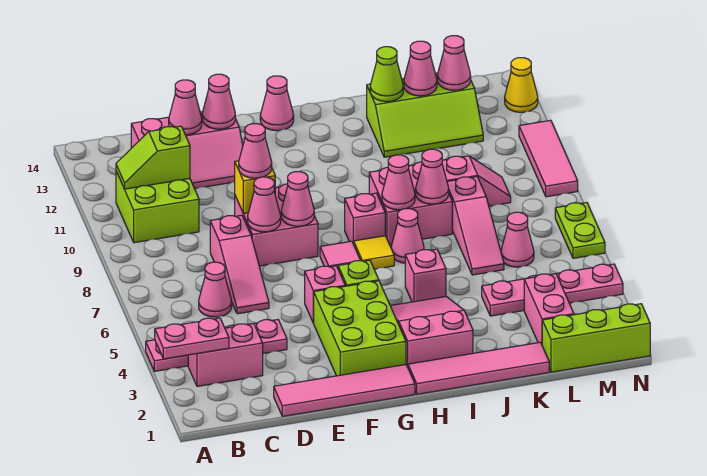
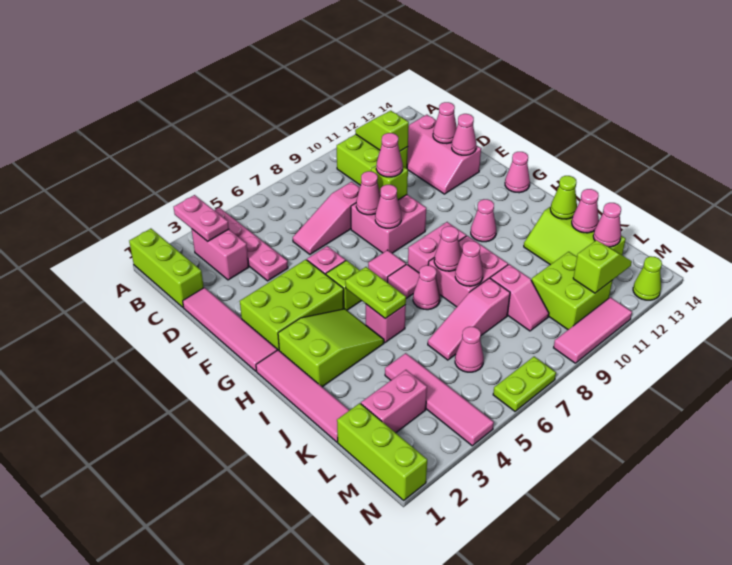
none -> lime 1x3 brick [129,229,204,307]
pink 1x1 cone [199,262,232,317] -> pink 1x1 cone moved to [471,199,496,242]
yellow 1x1 brick [235,161,275,214] -> lime 1x1 brick [371,166,408,200]
pink 2x3 slope [391,296,473,367] -> lime 2x3 slope [278,309,384,387]
none -> lime 1x2 plate [345,267,406,319]
yellow 1x1 tile [354,236,394,269] -> pink 1x1 tile [388,264,419,298]
pink 1x1 brick [345,193,385,244] -> pink 1x2 brick [408,222,466,272]
pink 1x4 plate [482,264,623,316] -> pink 1x4 tile [385,353,494,446]
none -> lime 2x2 brick [531,252,612,330]
none -> lime 1x2 slope [573,241,632,293]
yellow 1x1 cone [505,58,538,112] -> lime 1x1 cone [633,256,662,300]

